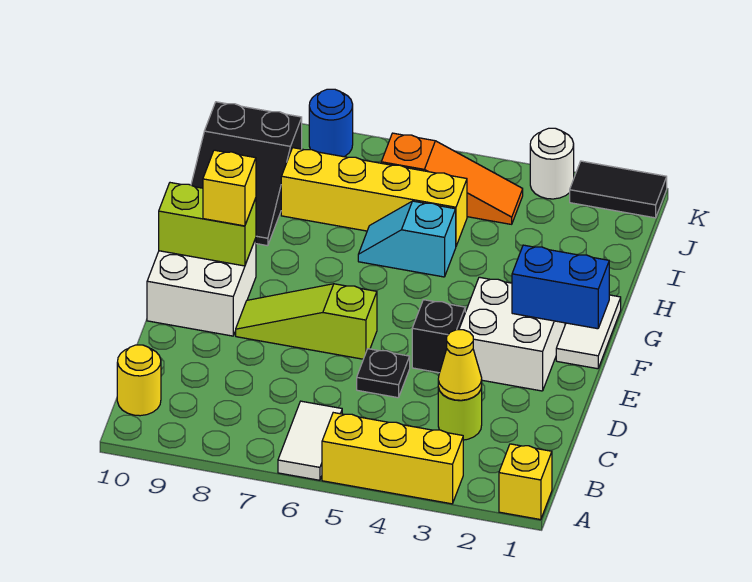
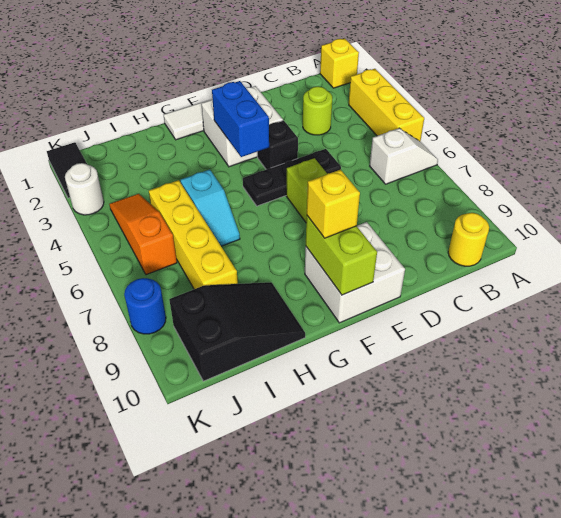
white 1x2 tile [278,401,342,480] -> white 1x2 slope [370,128,438,184]
yellow 1x1 cone [438,330,482,400] -> none
black 1x1 plate [357,349,410,398] -> black 1x3 plate [243,149,341,206]
blue 1x2 brick [512,245,609,329] -> blue 1x2 brick moved to [212,81,269,157]

